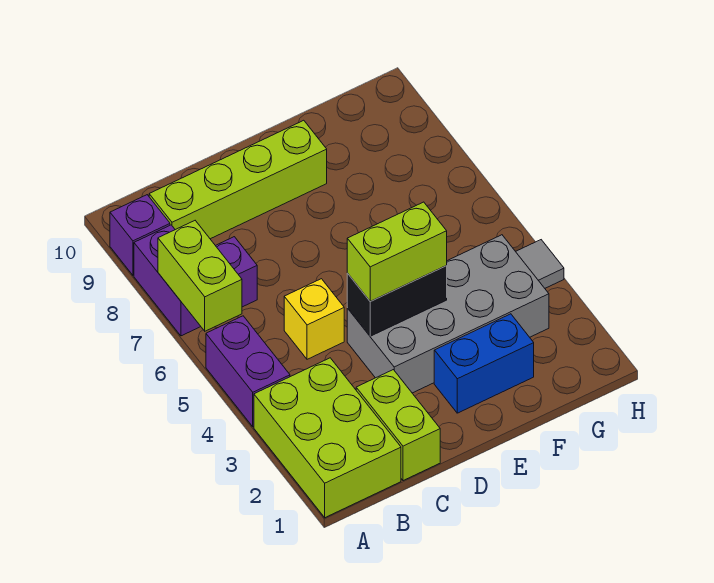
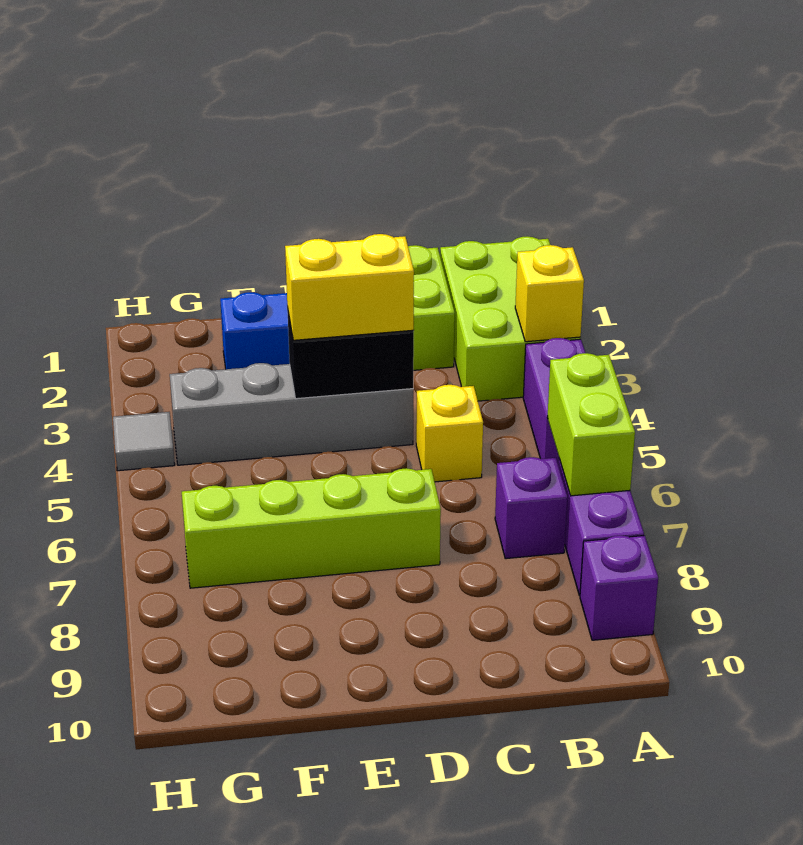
none -> yellow 1x1 brick [515,245,584,342]
lime 1x4 brick [149,120,327,239] -> lime 1x4 brick moved to [182,468,441,588]
grey 2x4 brick [347,235,549,393] -> grey 1x4 brick [170,363,413,465]
lime 1x2 brick [347,202,447,301] -> yellow 1x2 brick [285,234,414,340]

